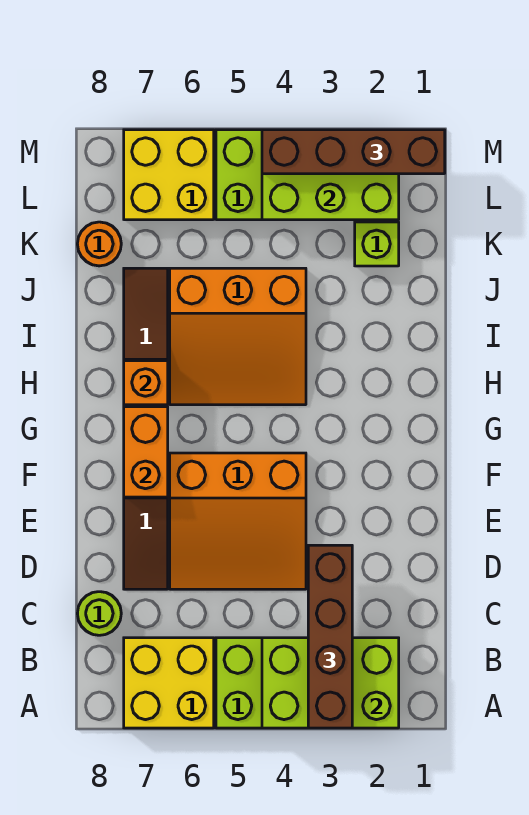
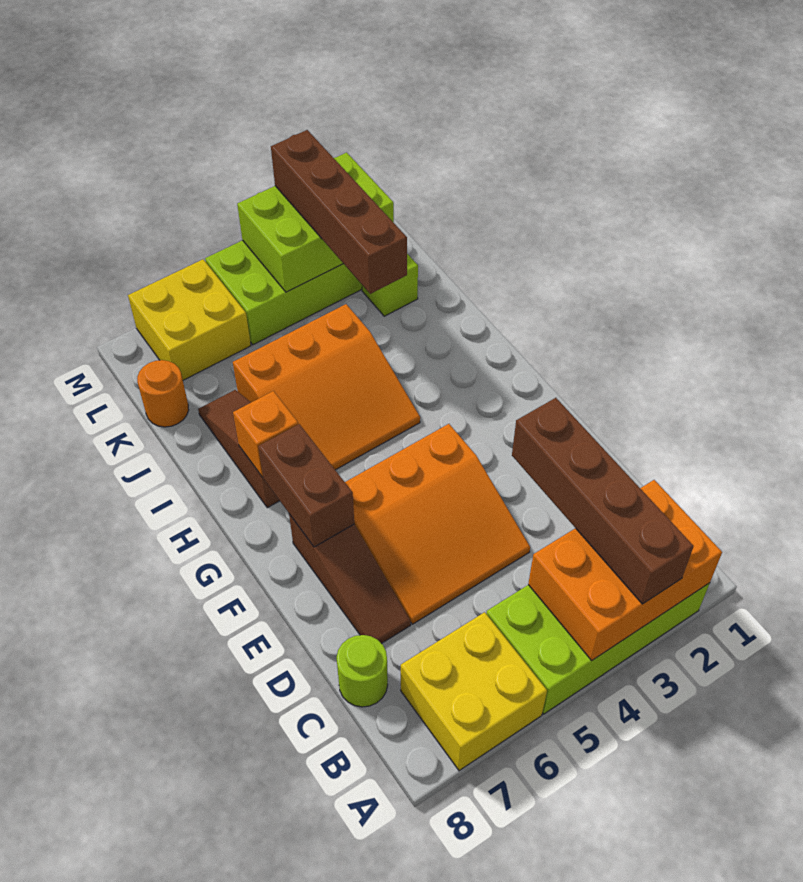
lime 2x3 brick [262,638,399,728] -> orange 2x3 brick [528,480,722,660]
orange 1x2 brick [124,407,168,497] -> brown 1x2 brick [258,424,354,547]
brown 1x4 brick [262,130,445,174] -> brown 1x4 brick turned to [271,130,407,294]

